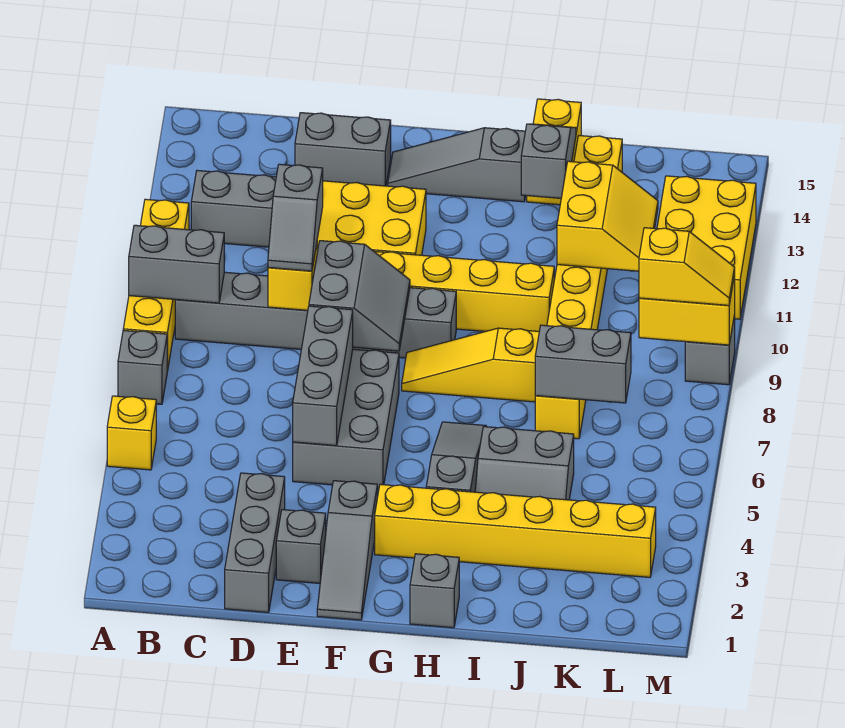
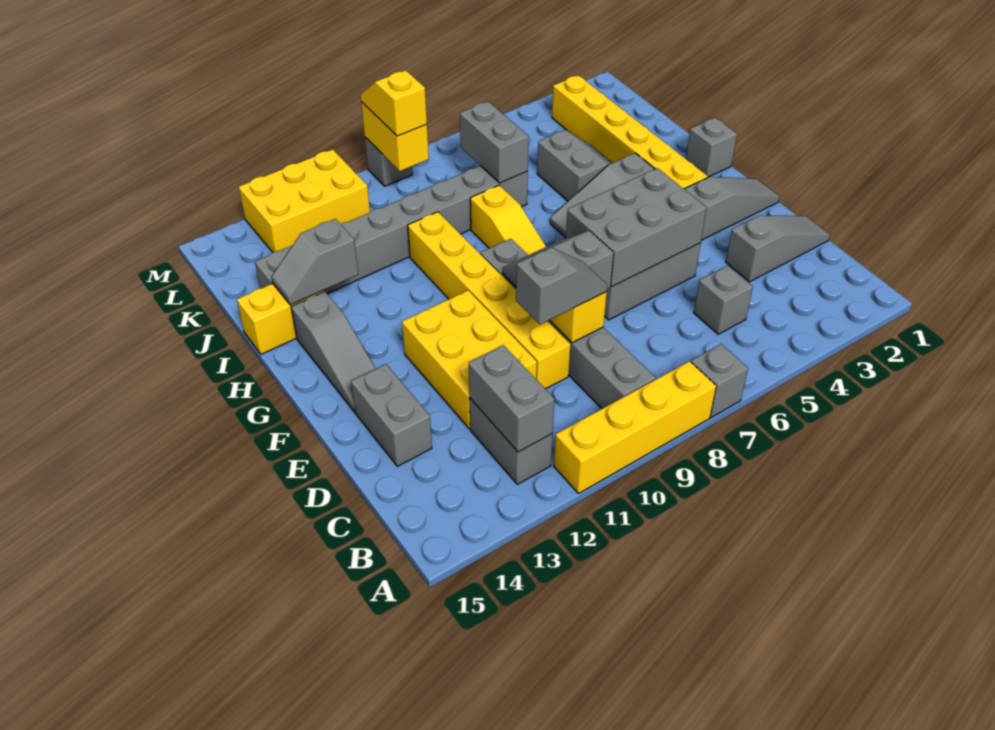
yellow 1x1 brick [107,396,156,470] -> none
grey 1x2 brick [129,225,224,303] -> grey 1x2 brick moved to [469,345,554,452]
grey 1x3 brick [225,473,285,612] -> grey 1x3 slope [726,215,830,282]
grey 1x1 brick [276,510,326,583] -> grey 1x1 brick moved to [694,266,753,334]
grey 1x3 brick [293,306,353,446] -> grey 2x3 brick [566,168,707,287]
yellow 1x8 brick [535,136,622,439] -> grey 1x8 brick [255,166,528,294]
yellow 2x2 slope [557,161,658,271] -> none

